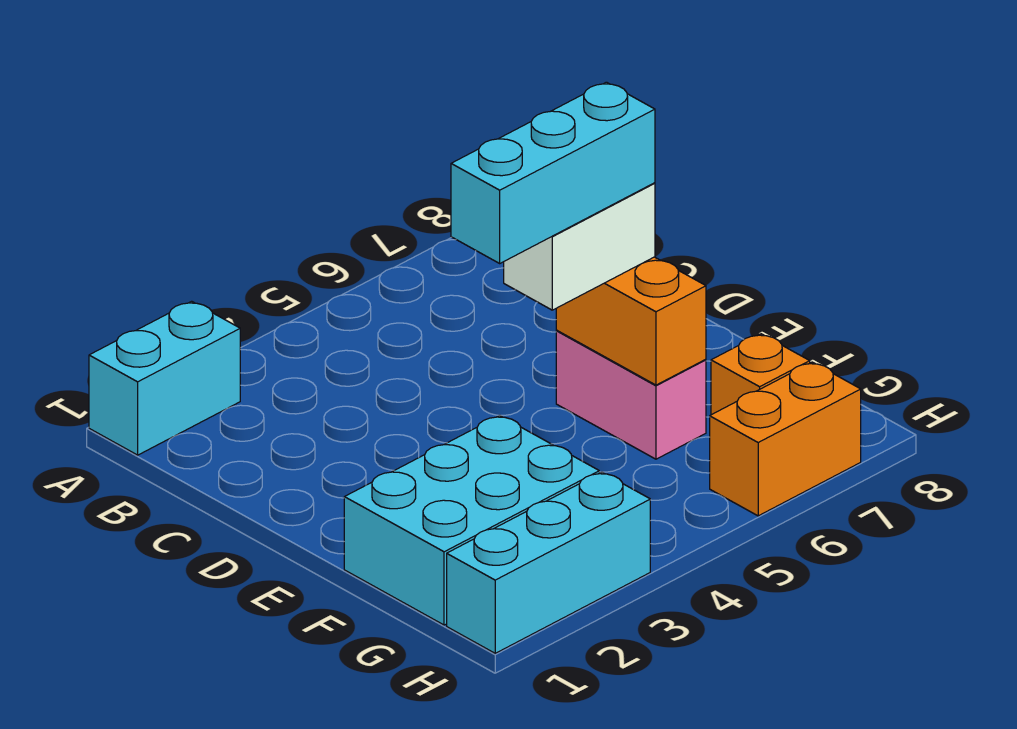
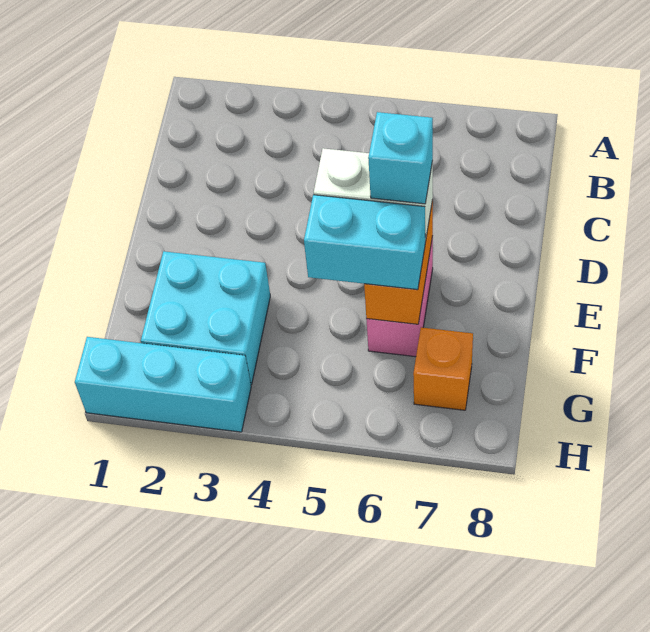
cyan 1x2 brick [89,301,240,455] -> cyan 1x2 brick moved to [304,195,425,290]
cyan 1x3 brick [451,82,655,263] -> cyan 1x1 brick [368,112,433,204]
cyan 2x3 brick [344,415,599,625] -> cyan 2x2 brick [141,251,270,385]
orange 1x2 brick [710,362,861,516] -> none

